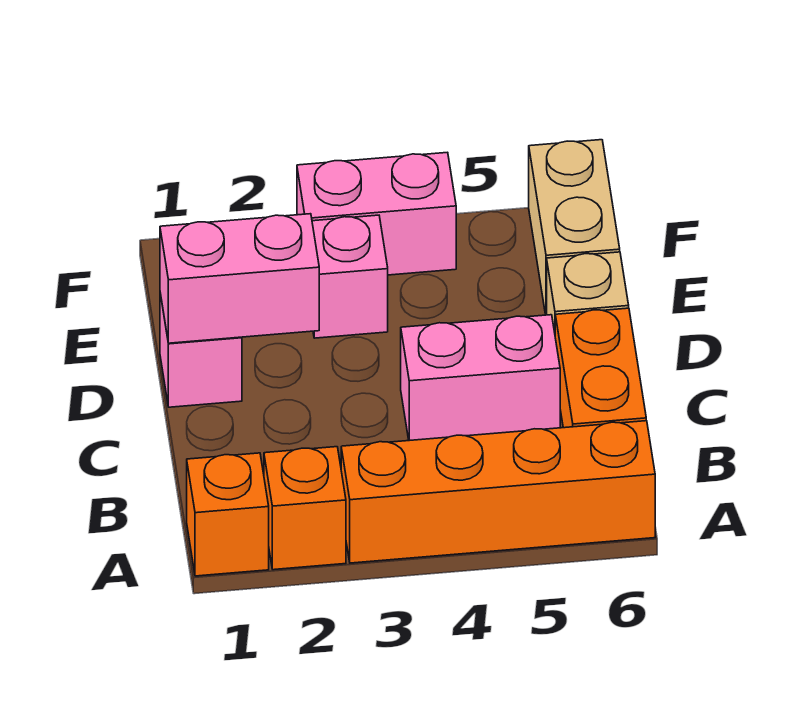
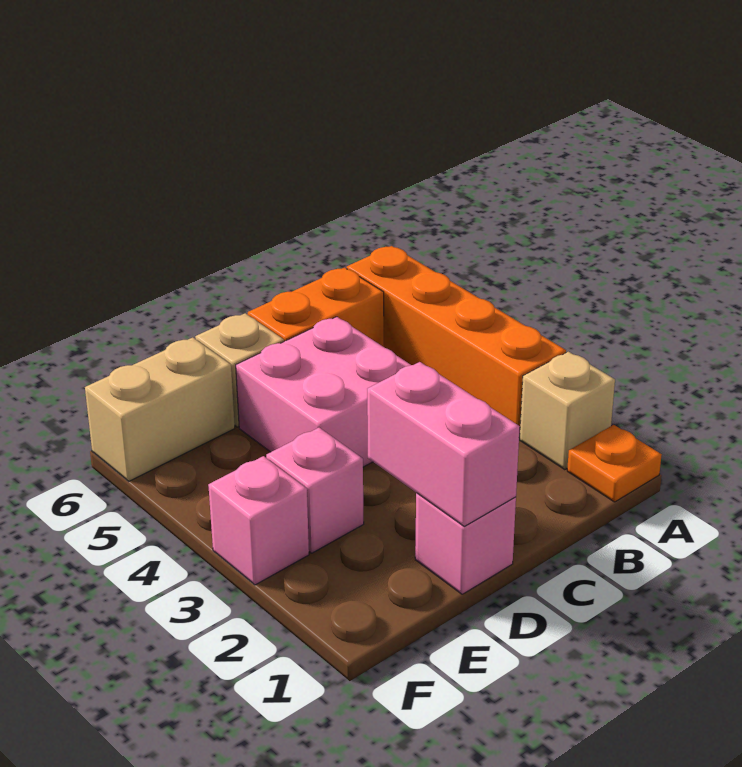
orange 1x1 brick [187,453,269,576] -> orange 1x1 plate [567,425,662,502]
orange 1x1 brick [264,447,346,570] -> tan 1x1 brick [520,352,615,470]
pink 1x2 brick [401,315,560,440] -> pink 2x2 brick [236,317,410,467]
pink 1x2 brick [297,152,456,275] -> pink 1x1 brick [208,456,309,585]

